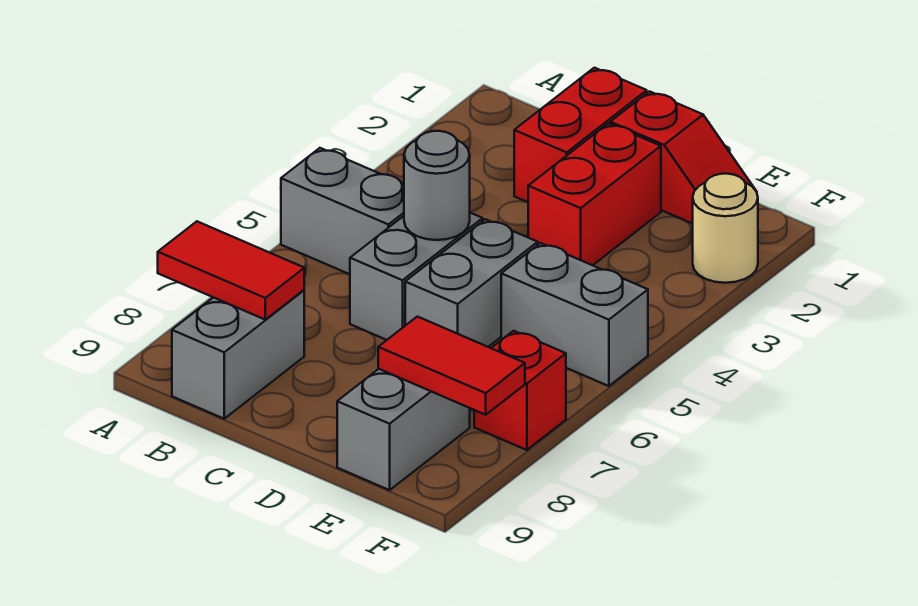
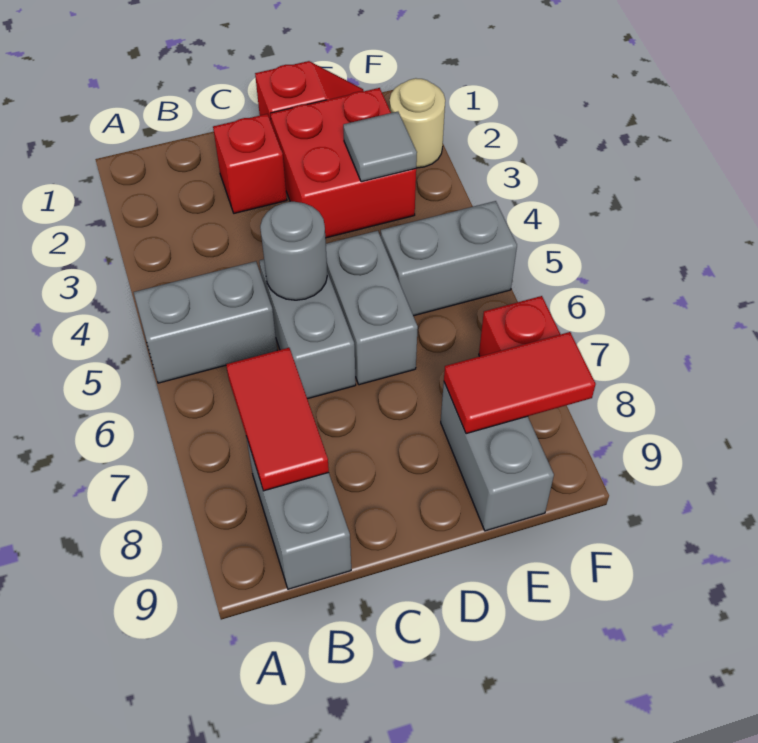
red 1x2 tile [158,221,304,319] -> red 1x2 tile turned to [226,348,329,491]
red 1x2 brick [514,68,647,202] -> red 1x1 brick [213,114,287,213]
red 1x2 brick [528,123,661,265] -> red 2x2 brick [270,88,416,238]
none -> grey 1x1 tile [343,112,417,182]

